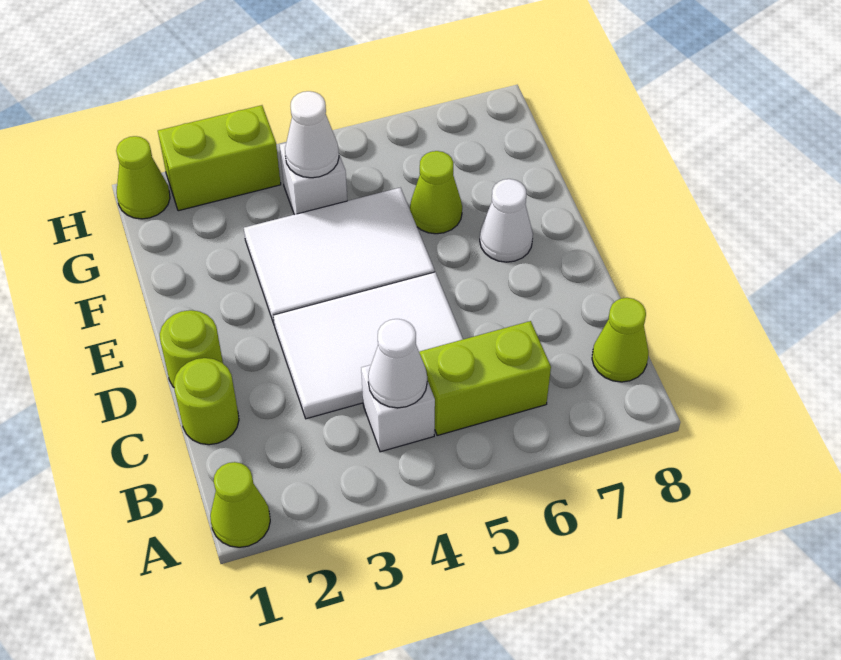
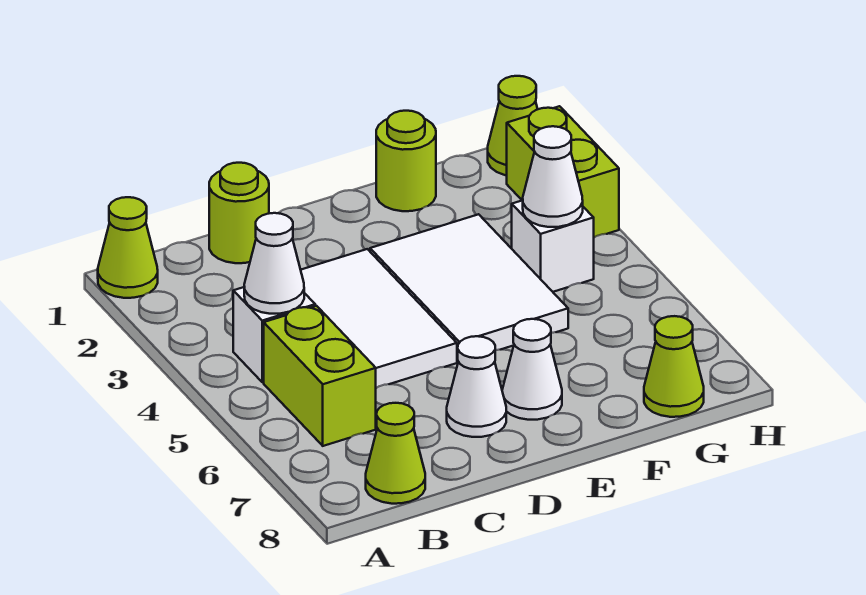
lime 1x1 round brick [160,310,223,387] -> lime 1x1 round brick moved to [376,111,436,211]
none -> white 1x1 cone [447,336,506,437]
lime 1x1 cone [410,151,462,234] -> lime 1x1 cone moved to [644,316,704,417]

